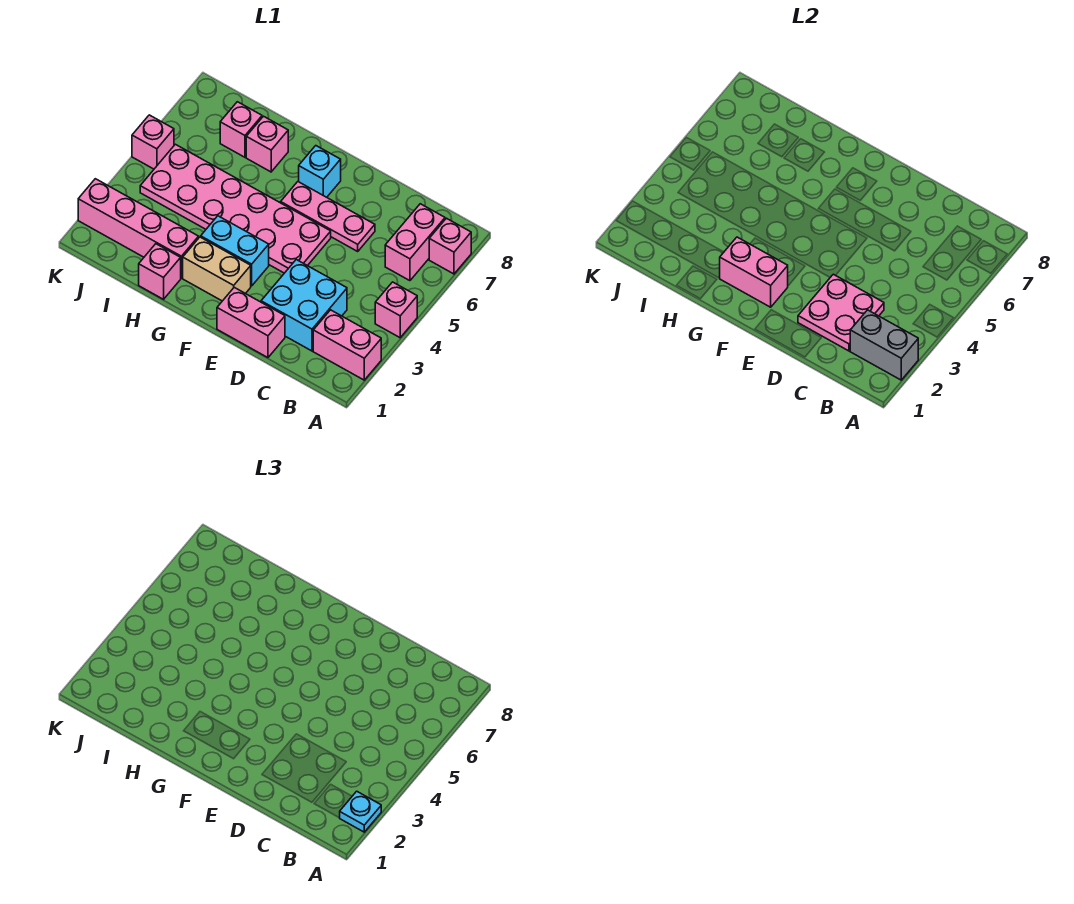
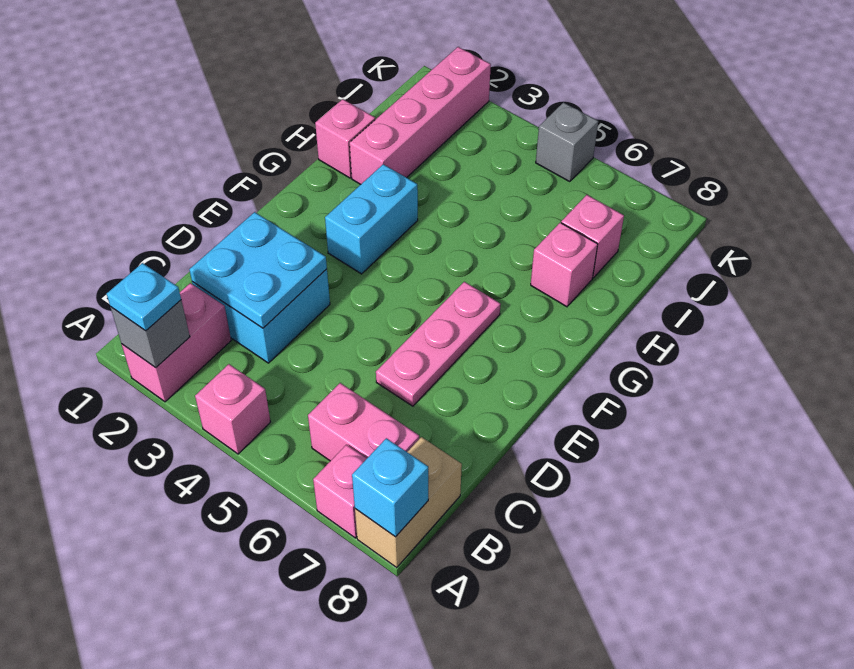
grey 1x2 brick [850,310,918,380] -> grey 1x1 brick [111,300,190,368]
pink 2x2 plate [798,274,884,351] -> cyan 2x2 plate [189,212,327,328]
pink 1x2 brick [217,287,285,358] -> none
pink 2x6 plate [140,144,331,273] -> none
tan 1x2 brick [183,237,251,301] -> tan 1x2 brick moved to [355,437,462,567]
pink 1x2 brick [720,237,788,307] -> none
cyan 1x1 brick [299,146,341,197] -> cyan 1x1 brick moved to [352,438,428,537]
pink 1x1 brick [132,115,174,169] -> grey 1x1 brick [536,103,598,182]

